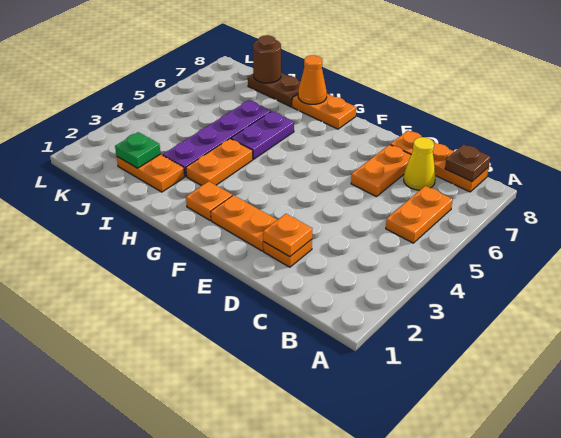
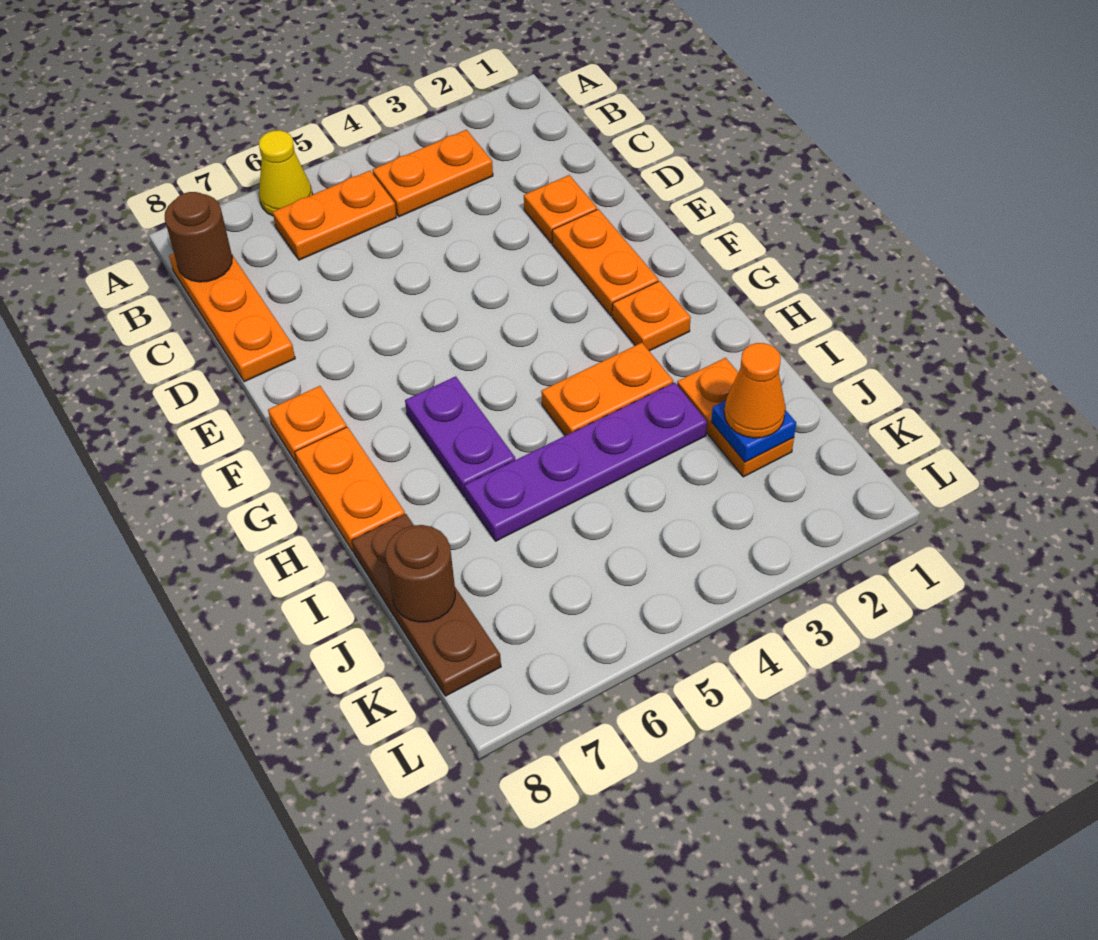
brown 1x1 plate [445,144,491,182] -> brown 1x1 round brick [165,192,232,282]
yellow 1x1 cone [404,137,436,190] -> yellow 1x1 cone moved to [259,130,313,216]
orange 1x1 plate [263,214,312,257] -> orange 1x1 plate moved to [268,386,347,463]
orange 1x2 plate [351,145,411,197] -> orange 1x2 plate moved to [373,130,493,217]
purple 1x2 plate [231,111,294,159] -> purple 1x2 plate turned to [405,376,515,497]
orange 1x1 cone [298,55,327,104] -> orange 1x1 cone moved to [724,343,786,438]
brown 1x2 plate [248,73,300,107] -> brown 1x3 plate [352,514,501,696]
green 1x1 plate [115,132,161,168] -> blue 1x1 plate [711,401,796,462]

